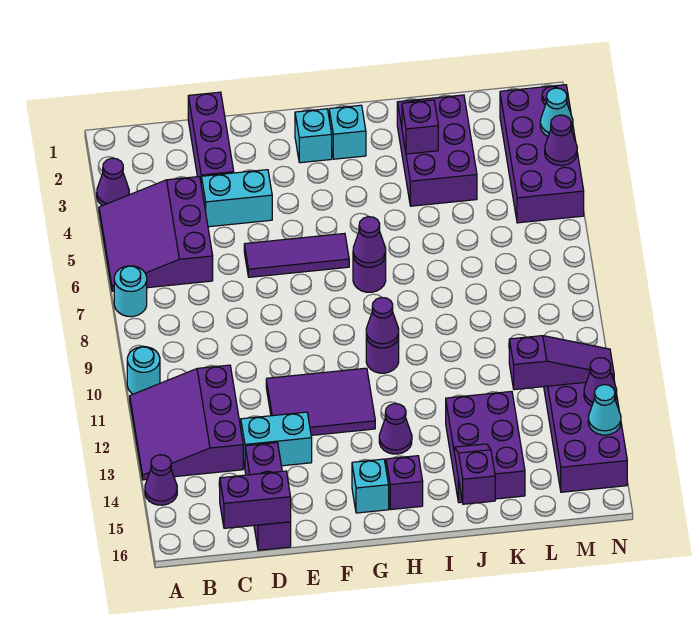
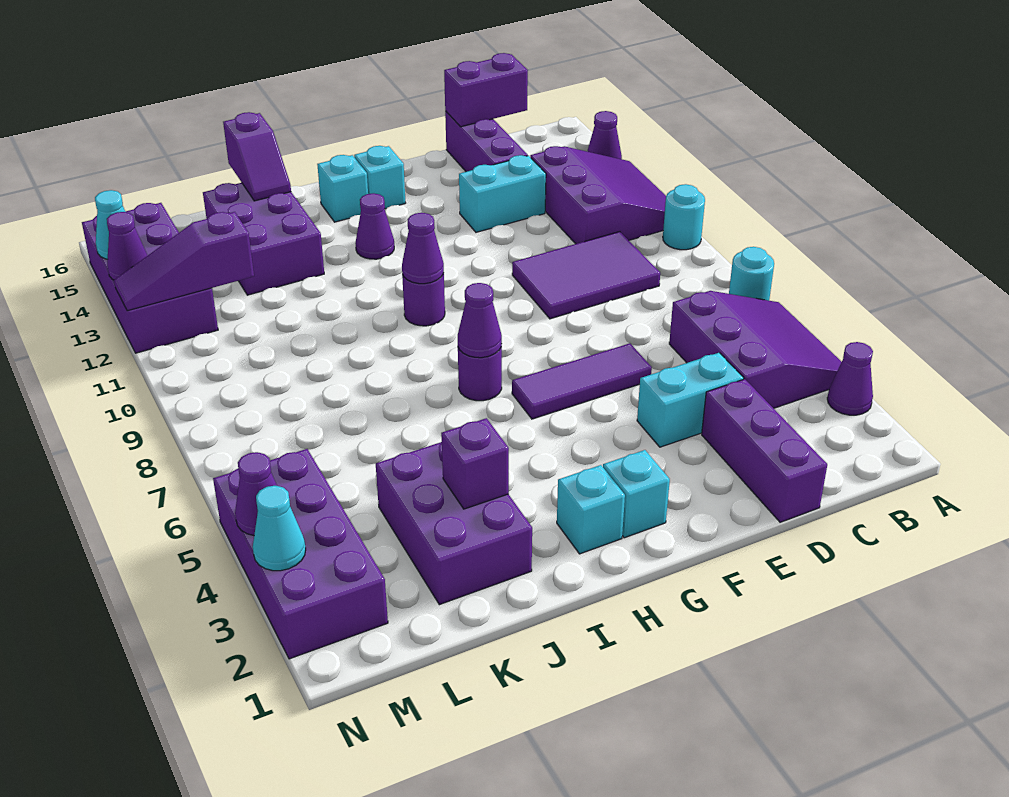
purple 2x3 tile [266,368,375,435] -> purple 2x3 tile moved to [512,232,660,319]
purple 1x1 brick [386,456,423,510] -> cyan 1x1 brick [317,155,368,222]

